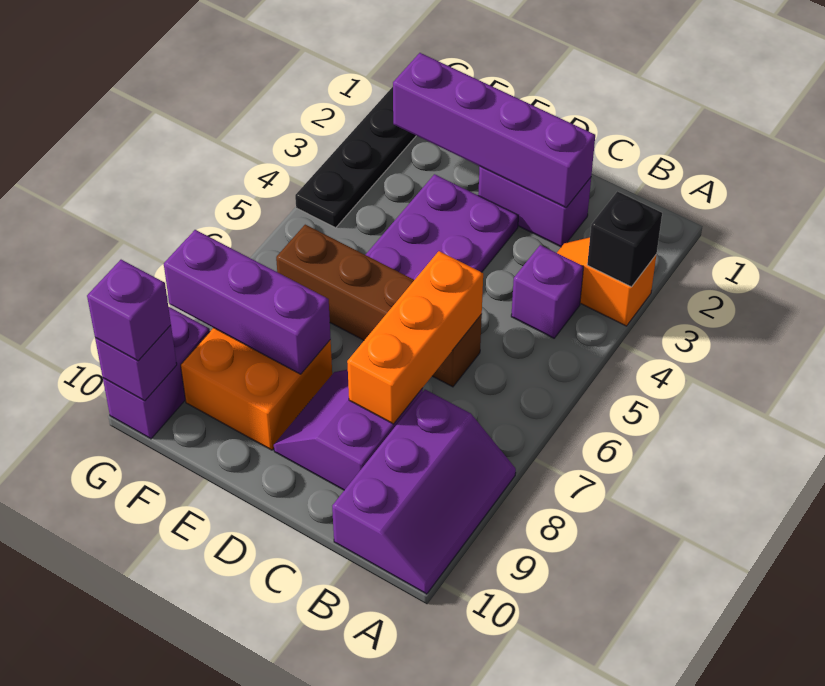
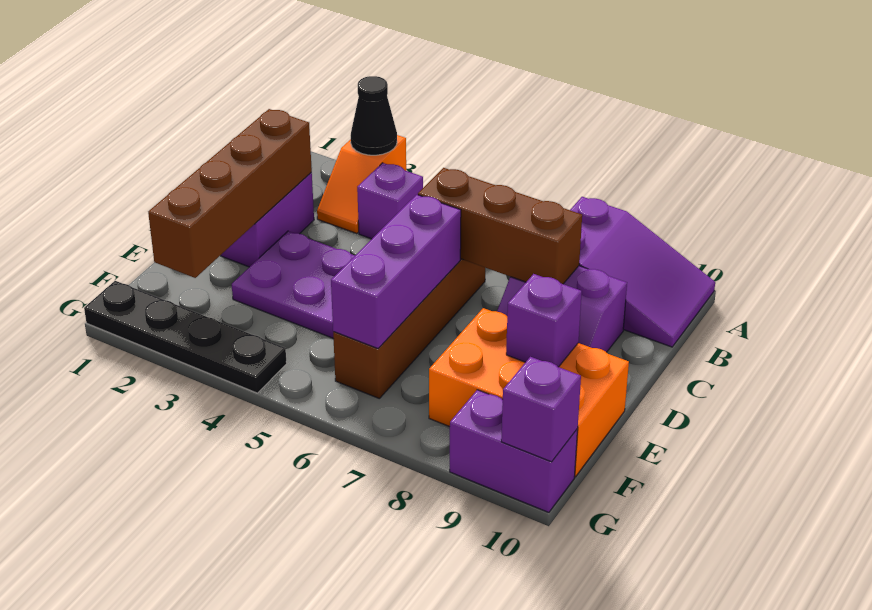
black 1x1 brick [587,191,662,287] -> black 1x1 cone [351,76,397,155]
purple 2x3 slope [332,390,516,594] -> purple 2x3 slope turned to [570,197,715,347]
purple 1x4 brick [393,53,595,208] -> brown 1x4 brick [148,109,312,278]
orange 1x3 brick [347,251,483,424] -> brown 1x3 brick [418,168,582,284]
orange 2x2 brick [181,328,332,450] -> orange 2x3 brick [429,308,629,477]
purple 1x3 brick [164,230,331,374] -> purple 1x3 brick moved to [331,195,461,349]
purple 1x1 brick [87,260,171,361] -> purple 1x1 brick moved to [506,274,582,367]

